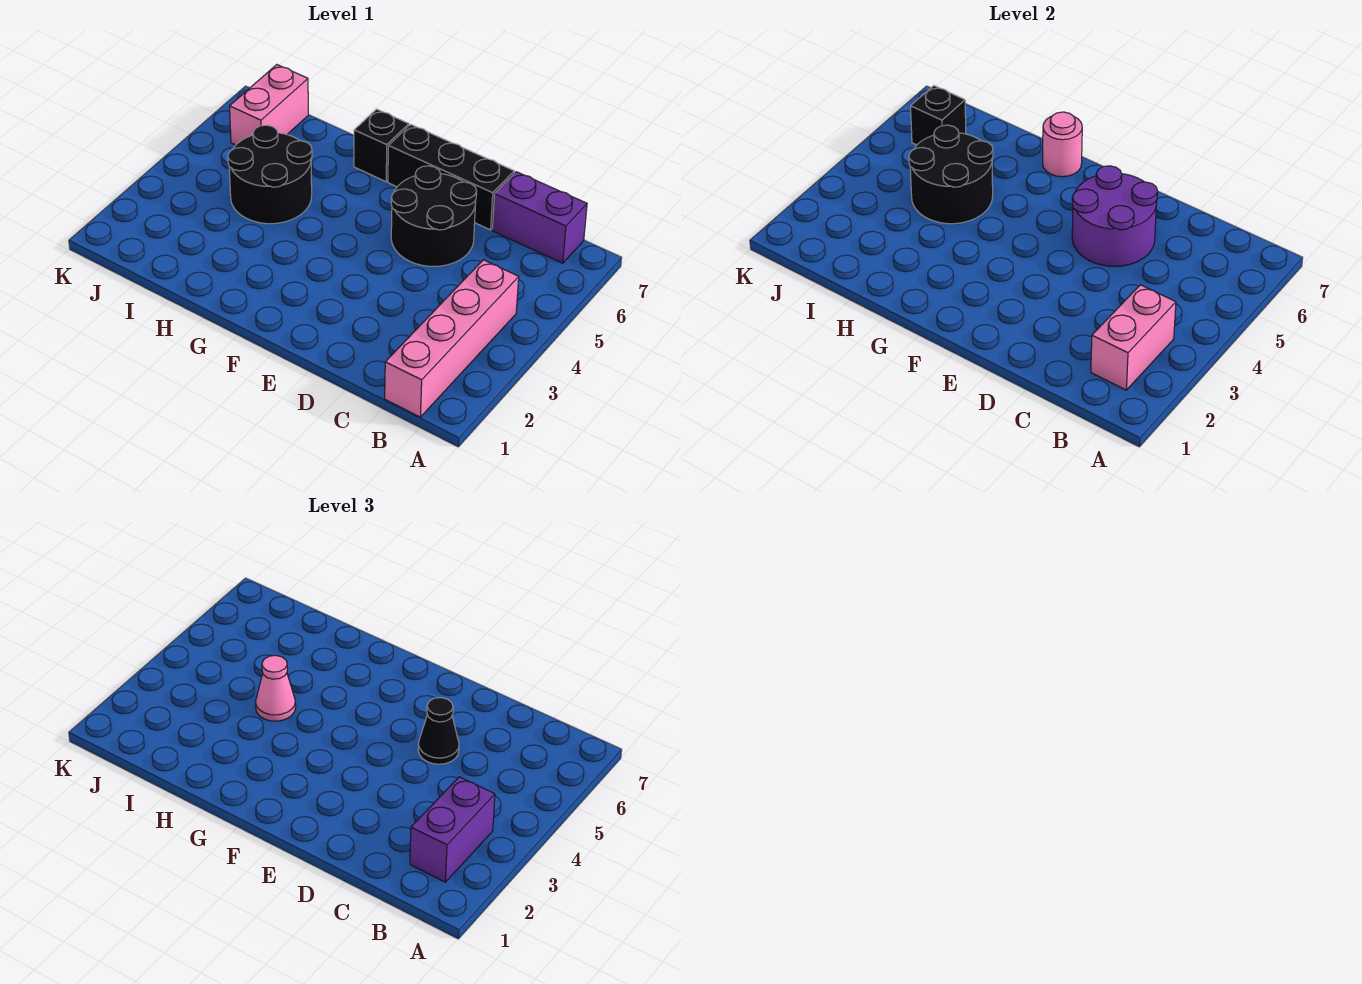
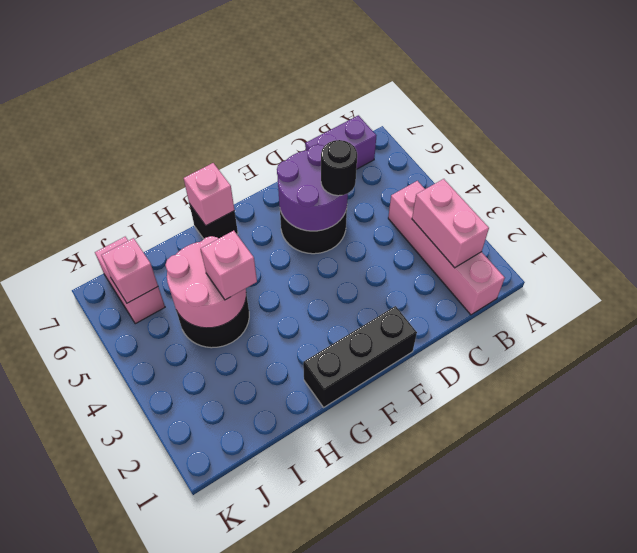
purple 1x2 brick [410,777,495,882] -> none
black 1x1 cone [418,698,459,764] -> black 1x1 round brick [321,140,357,196]
black 1x3 brick [388,125,514,230] -> black 1x3 brick moved to [303,306,417,407]
pink 1x1 round brick [1043,112,1082,177] -> pink 1x1 brick [184,163,235,226]
black 2x2 round brick [909,125,993,224] -> pink 2x2 round brick [166,236,246,328]
pink 1x1 cone [256,655,296,721] -> pink 1x1 brick [200,231,257,300]
black 1x1 brick [911,86,966,145] -> pink 1x1 brick [101,238,158,303]

